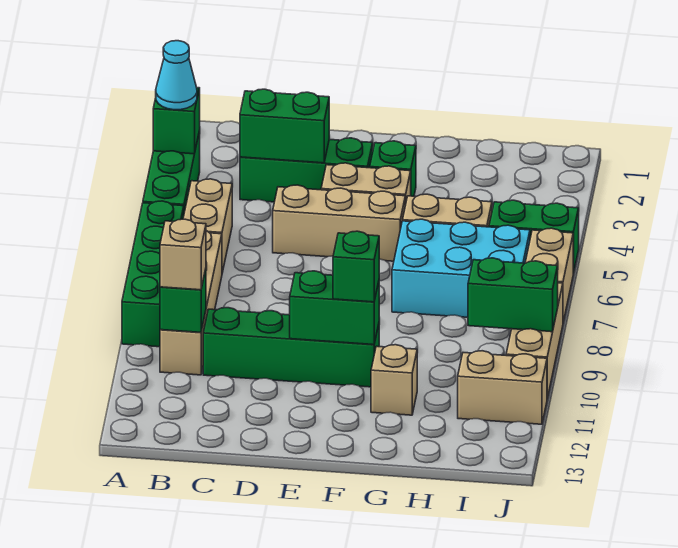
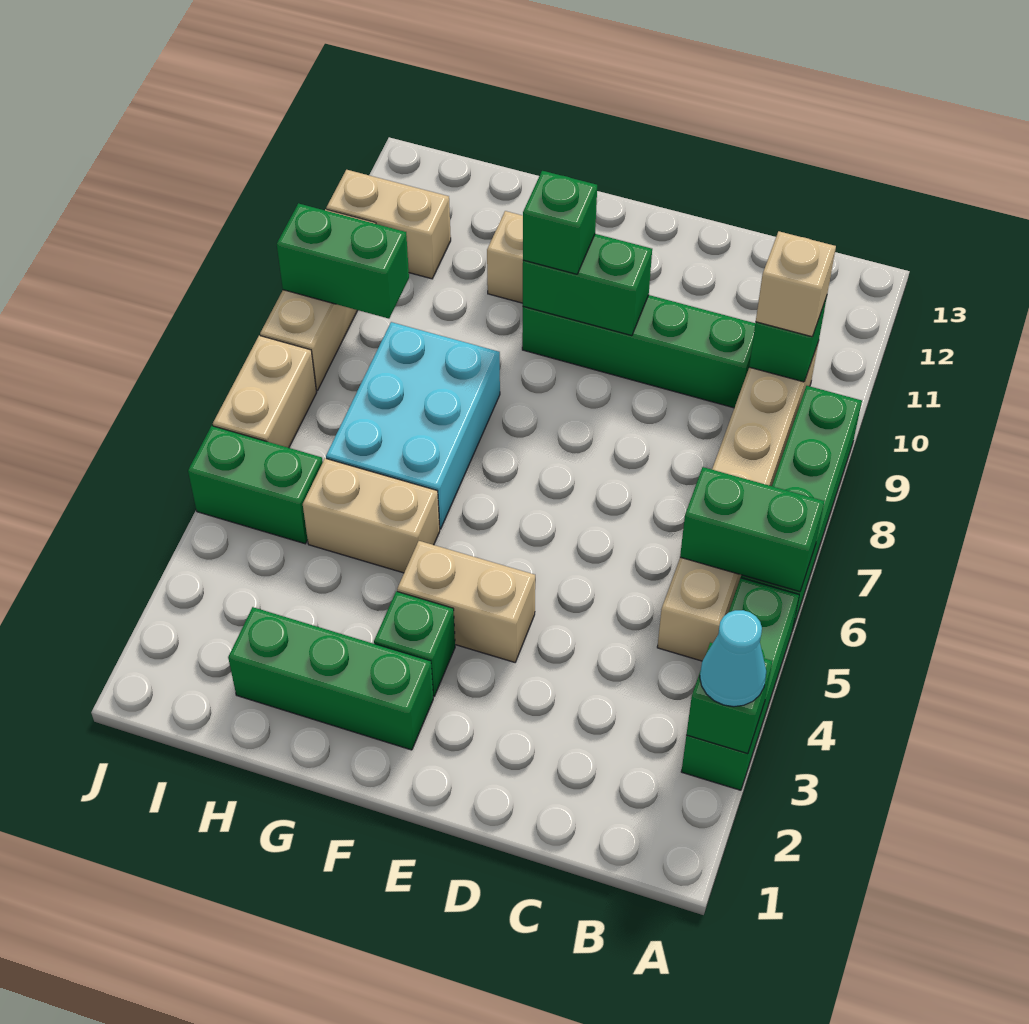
green 1x3 brick [240,138,373,202] -> green 1x3 brick moved to [228,607,433,750]
green 1x2 brick [240,89,329,163] -> green 1x2 brick moved to [680,467,824,592]
tan 1x3 brick [273,185,405,261] -> none
cyan 2x3 brick [392,219,530,317] -> cyan 2x3 brick turned to [326,322,500,529]

